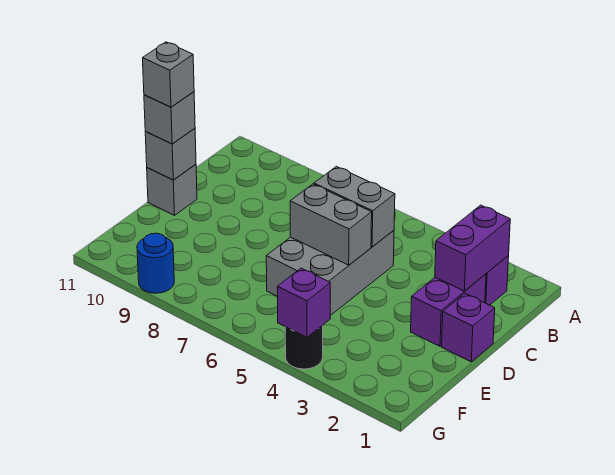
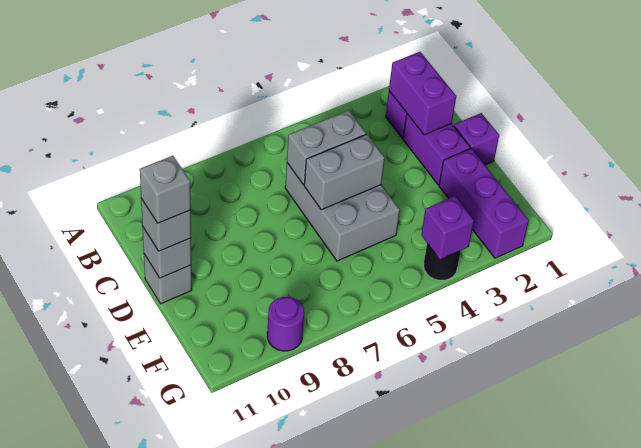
none -> purple 1x3 brick [439,148,529,258]
blue 1x1 round brick [137,233,174,293] -> purple 1x1 round brick [267,297,304,351]

